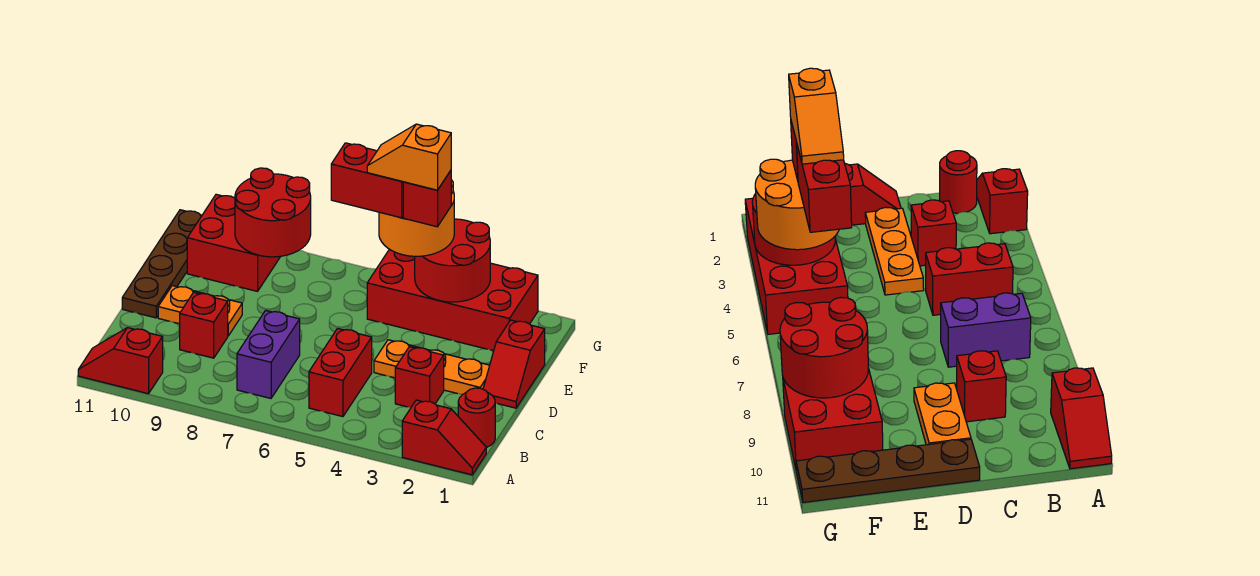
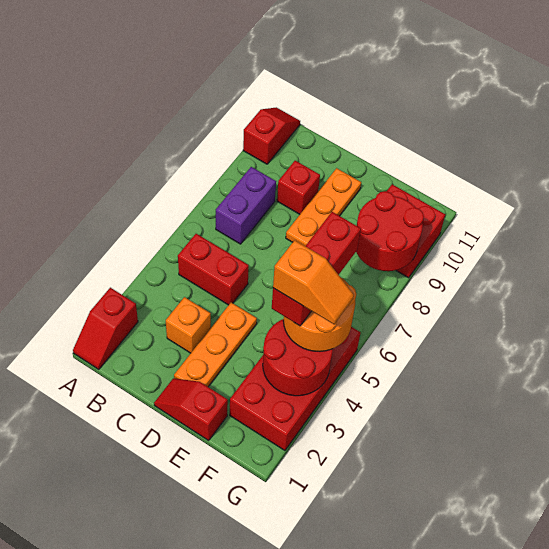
red 1x1 round brick [458,388,495,448] -> none
purple 1x2 brick [237,310,300,398] -> purple 1x2 brick turned to [216,167,276,244]
red 1x1 brick [395,347,444,408] -> orange 1x1 brick [166,297,211,353]
orange 1x2 plate [158,286,242,336] -> orange 1x3 plate [286,168,361,246]
brown 1x4 plate [122,210,202,318] -> none
orange 1x2 slope [367,124,451,190] -> orange 1x2 slope turned to [273,240,354,324]

